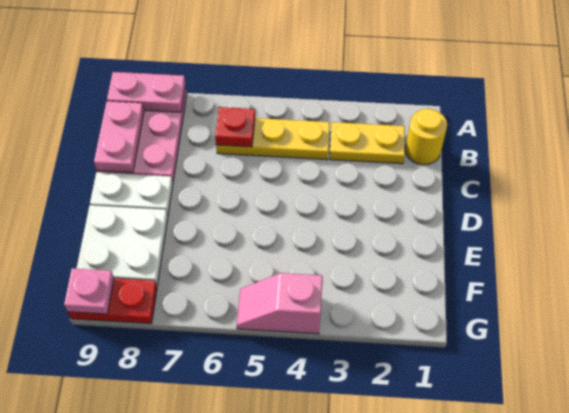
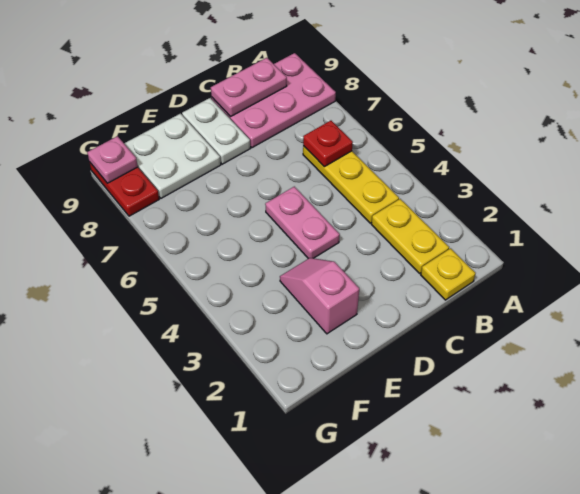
pink 1x2 plate [107,72,185,112] -> pink 1x2 plate moved to [265,187,340,259]
yellow 1x1 round brick [405,109,447,165] -> yellow 1x1 plate [421,248,476,300]
pink 1x2 slope [237,273,322,334] -> pink 1x2 slope moved to [280,258,359,334]

